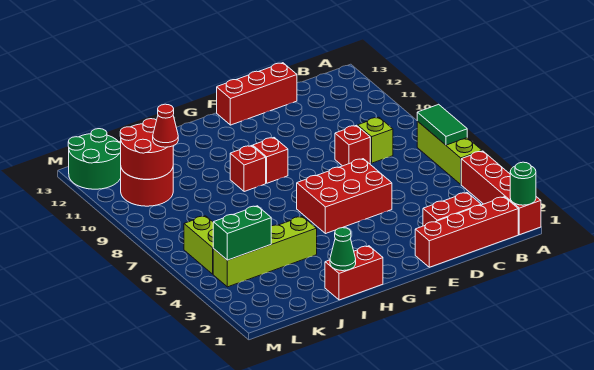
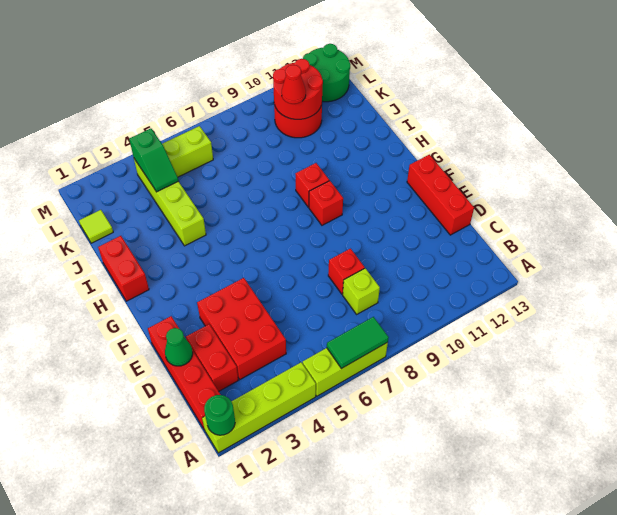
red 1x4 brick [461,151,541,235] -> lime 1x4 brick [202,362,316,453]
red 2x3 brick [297,159,392,234] -> red 2x3 brick moved to [197,278,286,379]
green 1x1 cone [330,228,356,271] -> green 1x1 cone moved to [165,328,193,366]
none -> lime 1x1 tile [79,210,113,243]
green 1x2 brick [213,206,271,260] -> green 1x2 slope [129,129,178,192]

